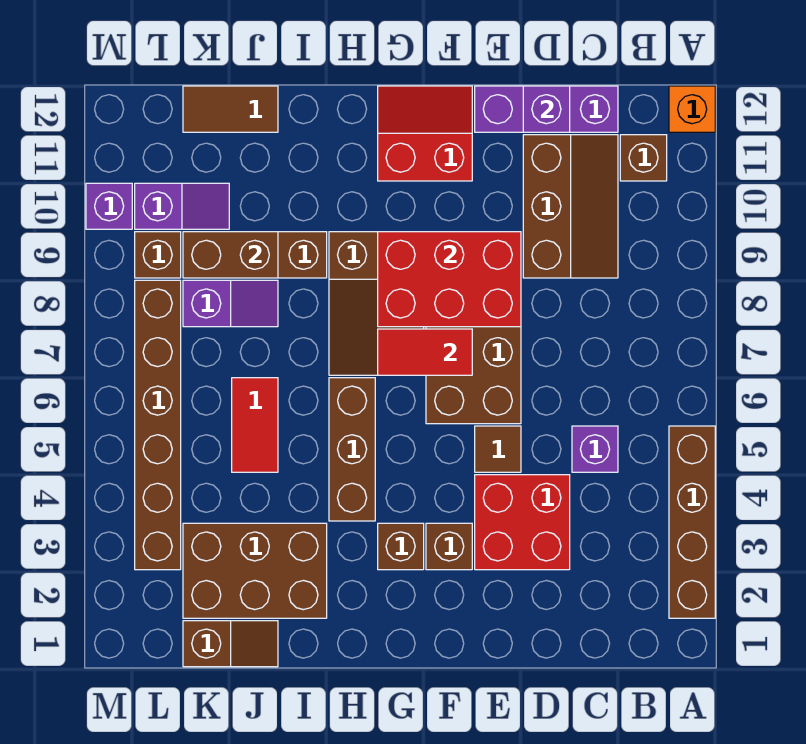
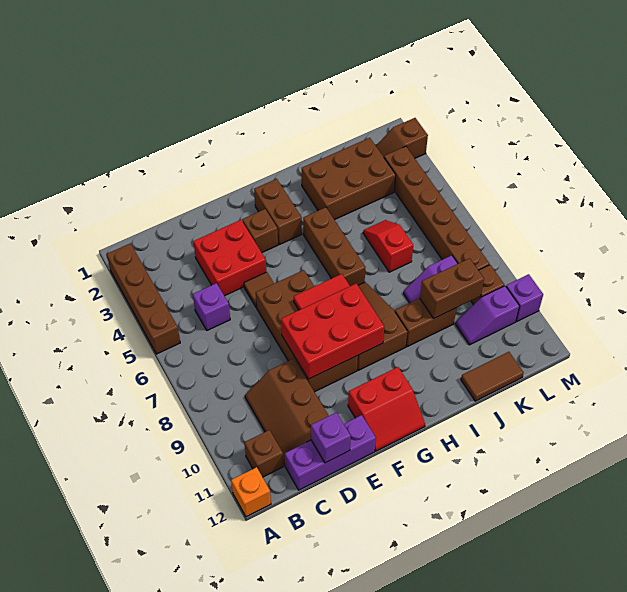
brown 1x1 brick [378,523,424,570] -> brown 1x2 brick [254,179,302,245]
brown 1x2 slope [183,621,278,667] -> brown 1x2 slope moved to [376,118,428,158]
red 1x2 tile [232,378,278,472] -> red 1x2 slope [363,220,413,272]

